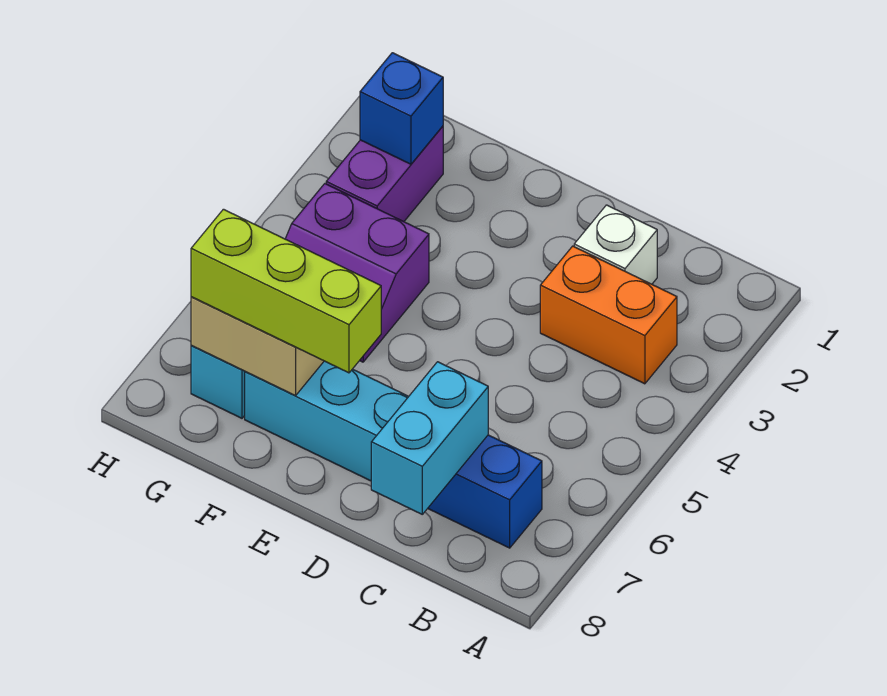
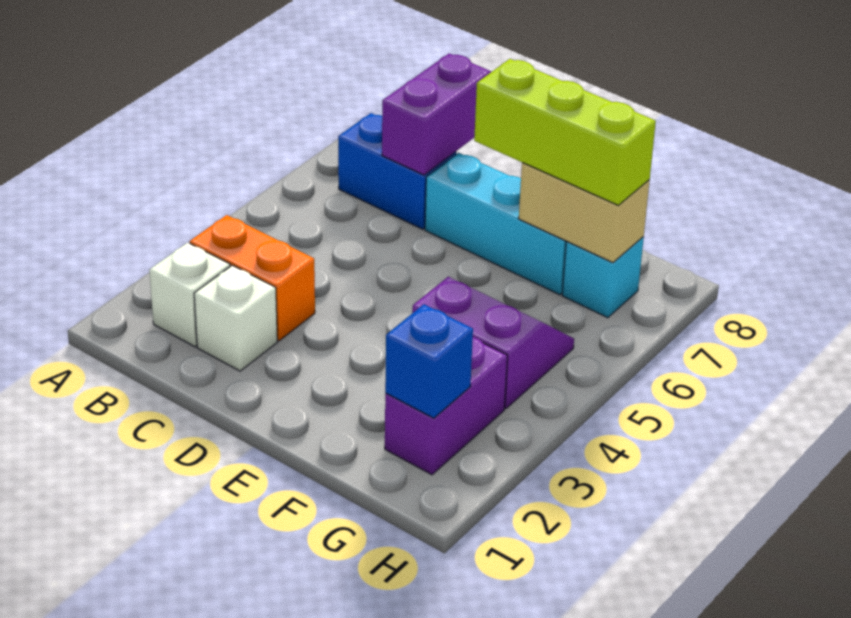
none -> white 1x1 brick [149,243,230,347]
cyan 1x2 brick [371,362,488,514] -> purple 1x2 brick [382,53,491,175]

